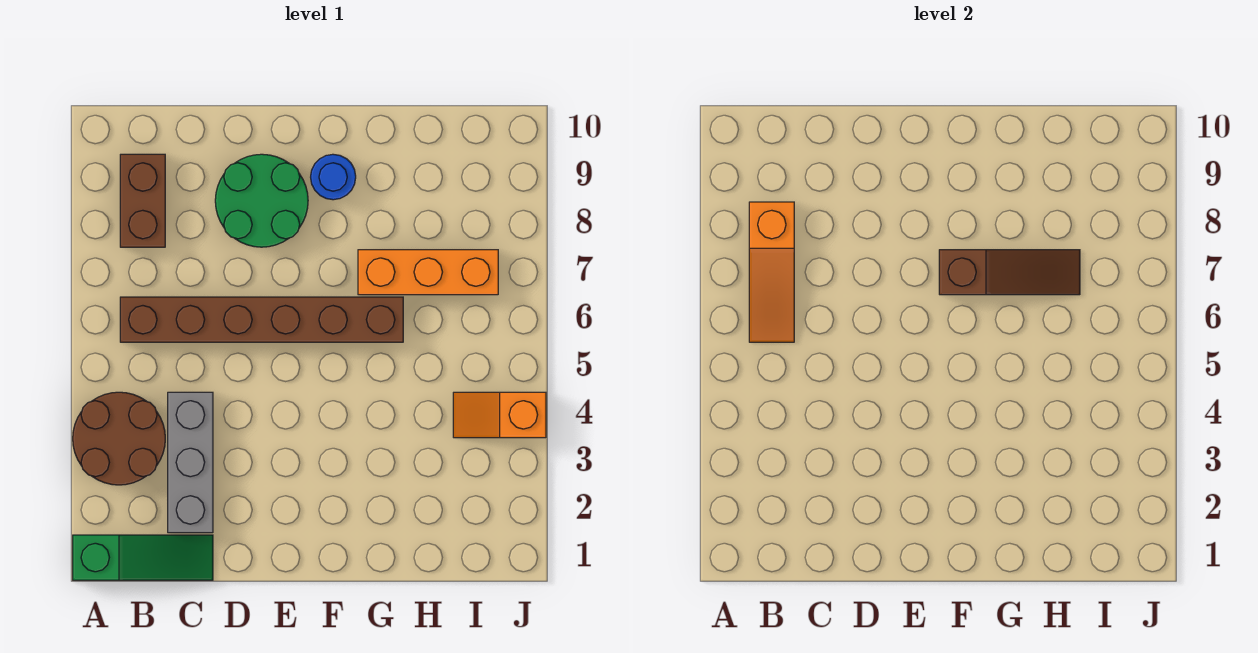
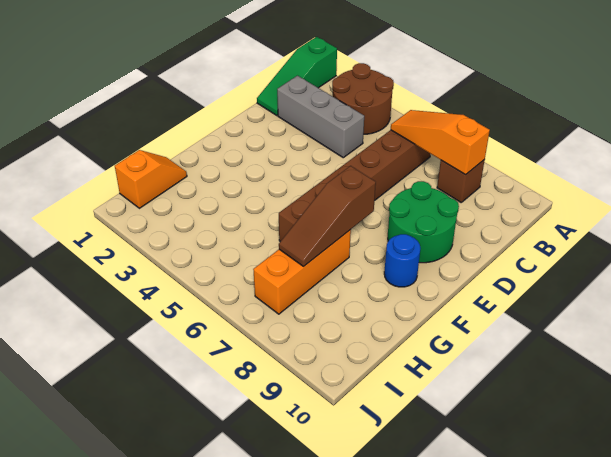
brown 1x2 brick [120,154,165,247] -> brown 1x1 brick [437,160,485,202]
orange 1x2 slope [453,392,546,438] -> orange 1x2 slope moved to [115,150,187,208]

